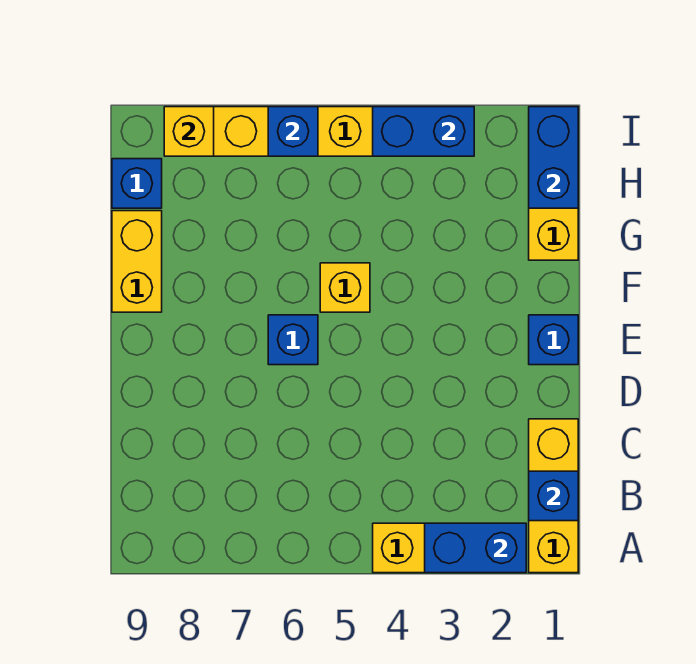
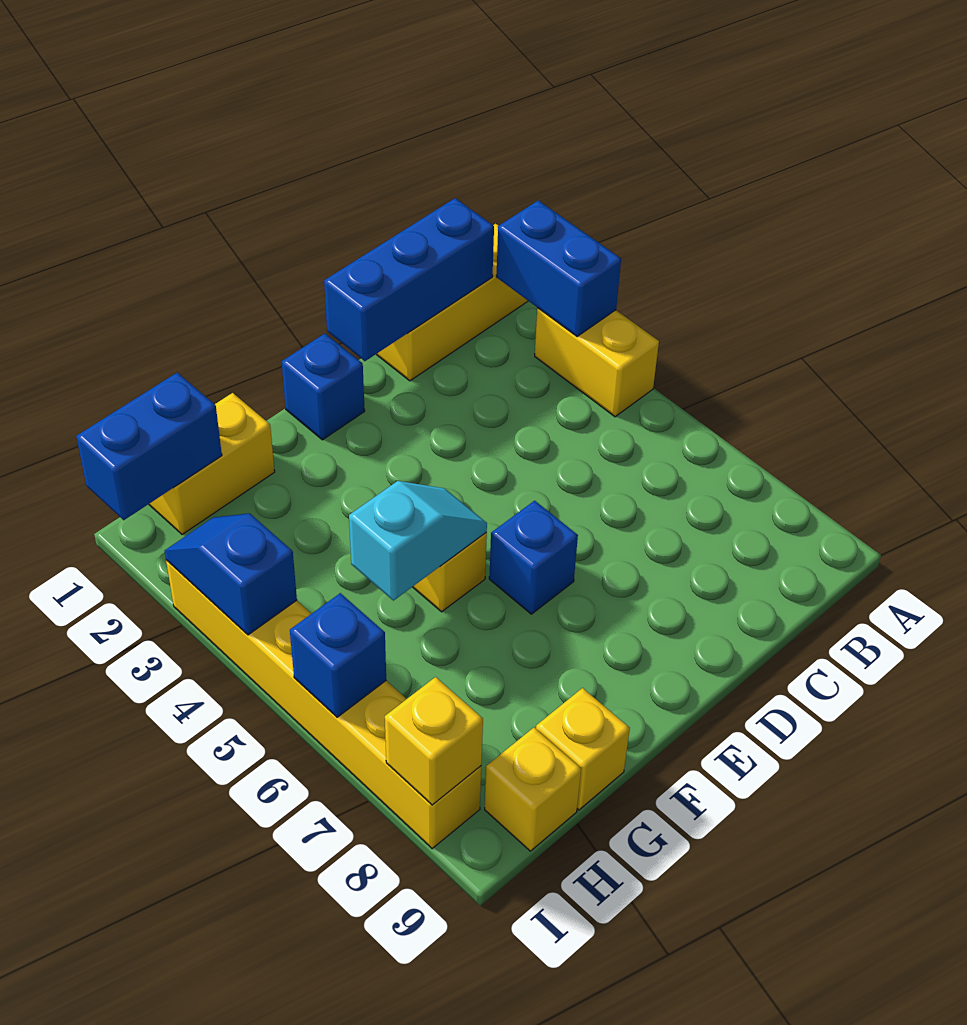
blue 1x1 brick [529,471,578,521] -> blue 1x3 brick [324,198,494,361]
none -> cyan 1x2 slope [349,481,487,601]
yellow 1x2 brick [112,211,162,312] -> yellow 1x1 brick [536,688,630,810]
blue 1x1 brick [112,159,162,208] -> yellow 1x1 brick [485,728,581,851]
blue 1x2 brick [373,107,474,156] -> blue 1x2 slope [165,513,297,635]

